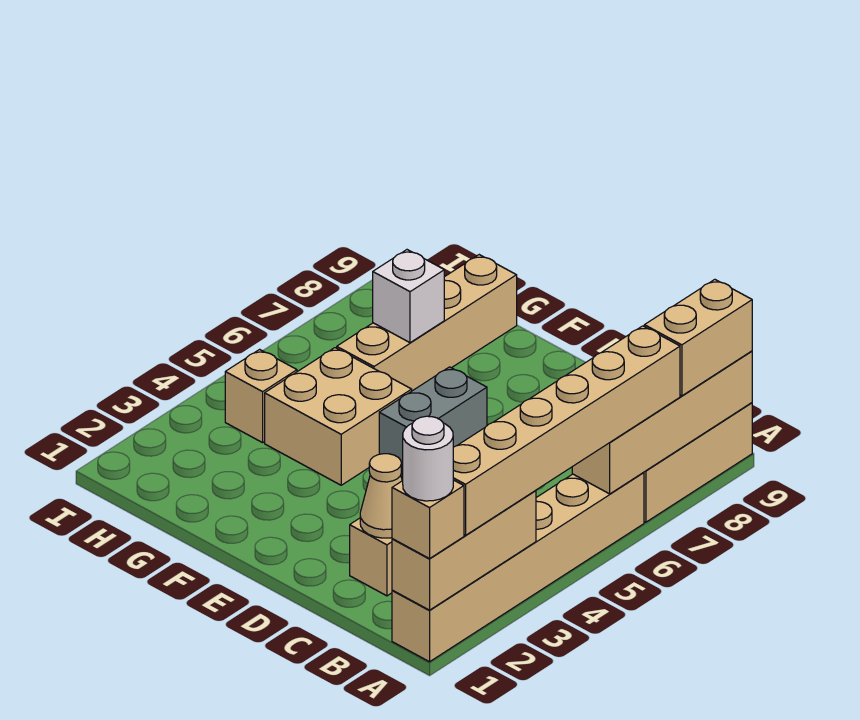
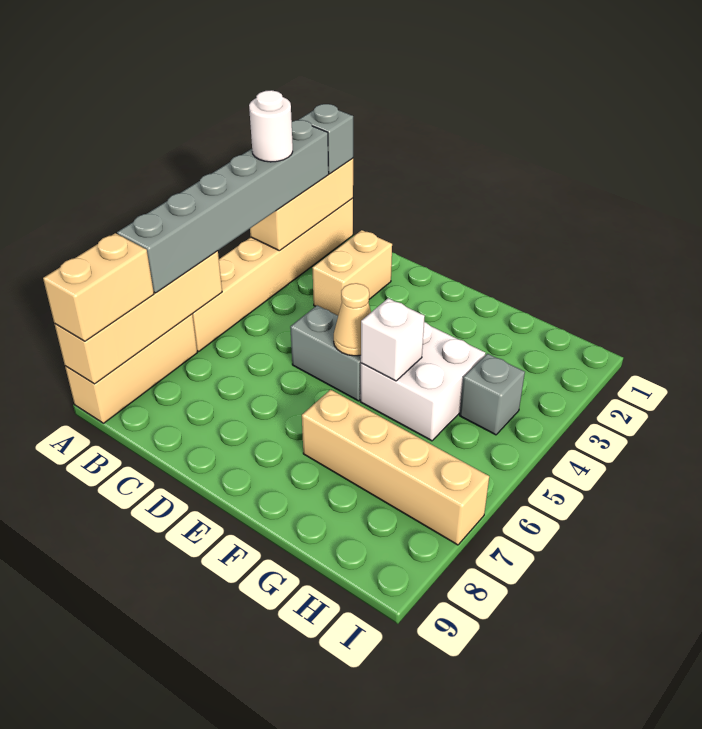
tan 1x1 brick [392,480,464,559] -> grey 1x1 brick [299,104,353,174]
white 1x1 round brick [403,416,453,501] -> white 1x1 round brick moved to [249,90,293,162]
tan 1x6 brick [453,326,680,535] -> grey 1x6 brick [117,120,329,293]
tan 1x1 cone [360,454,402,538] -> tan 1x1 cone moved to [334,283,371,356]
grey 1x2 brick [379,367,487,476] -> grey 1x2 brick turned to [290,305,361,401]
tan 2x2 brick [265,348,412,485] -> white 2x2 brick [360,322,485,441]
tan 1x4 brick [337,255,517,391] -> tan 1x4 brick turned to [302,390,489,545]
white 1x1 brick [373,250,444,343] -> white 1x1 brick moved to [361,298,425,381]
tan 1x1 brick [225,349,297,443] -> grey 1x1 brick [460,354,525,435]

